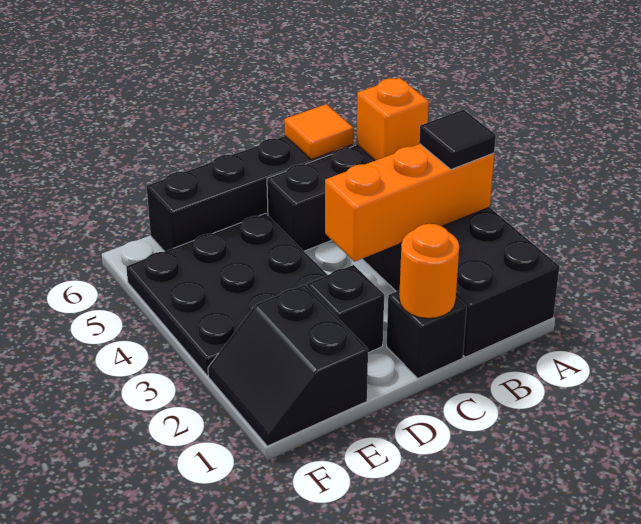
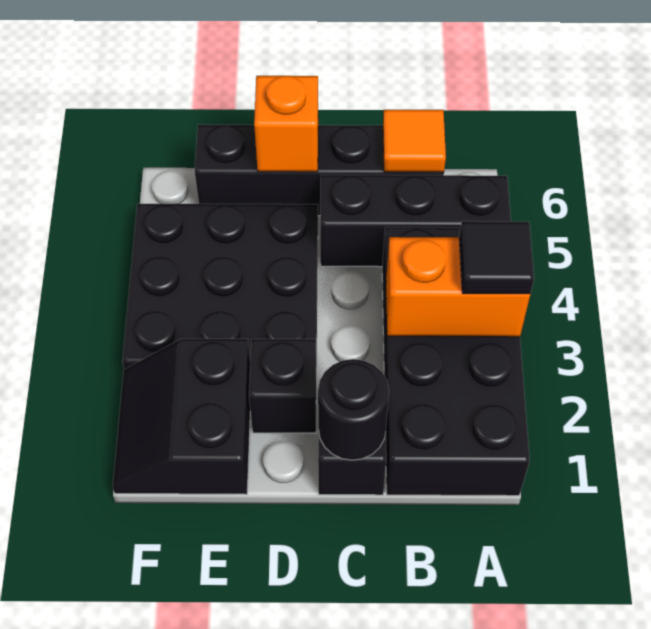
orange 1x3 brick [325,144,494,262] -> orange 1x2 brick [386,237,530,337]
orange 1x1 brick [357,78,429,160] -> orange 1x1 brick moved to [254,76,318,172]
orange 1x1 round brick [399,224,459,318] -> black 1x1 round brick [318,359,389,460]

